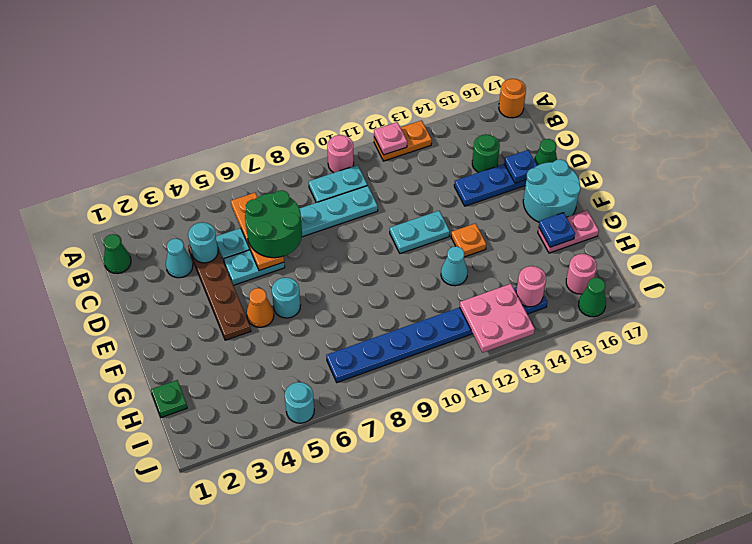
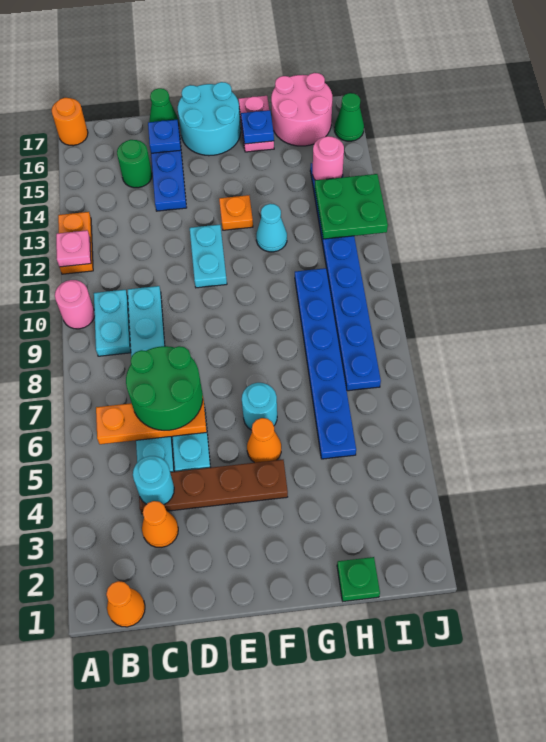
green 1x1 cone [104,234,131,274] -> orange 1x1 cone [106,581,145,627]
cyan 1x1 cone [166,239,193,278] -> orange 1x1 cone [142,501,178,547]
none -> blue 1x6 plate [295,268,356,459]
pink 2x2 plate [460,284,535,353] -> green 2x2 plate [315,174,388,239]
pink 1x1 round brick [566,254,597,294] -> pink 2x2 round brick [271,73,332,146]
cyan 1x1 round brick [285,382,314,423] -> none

